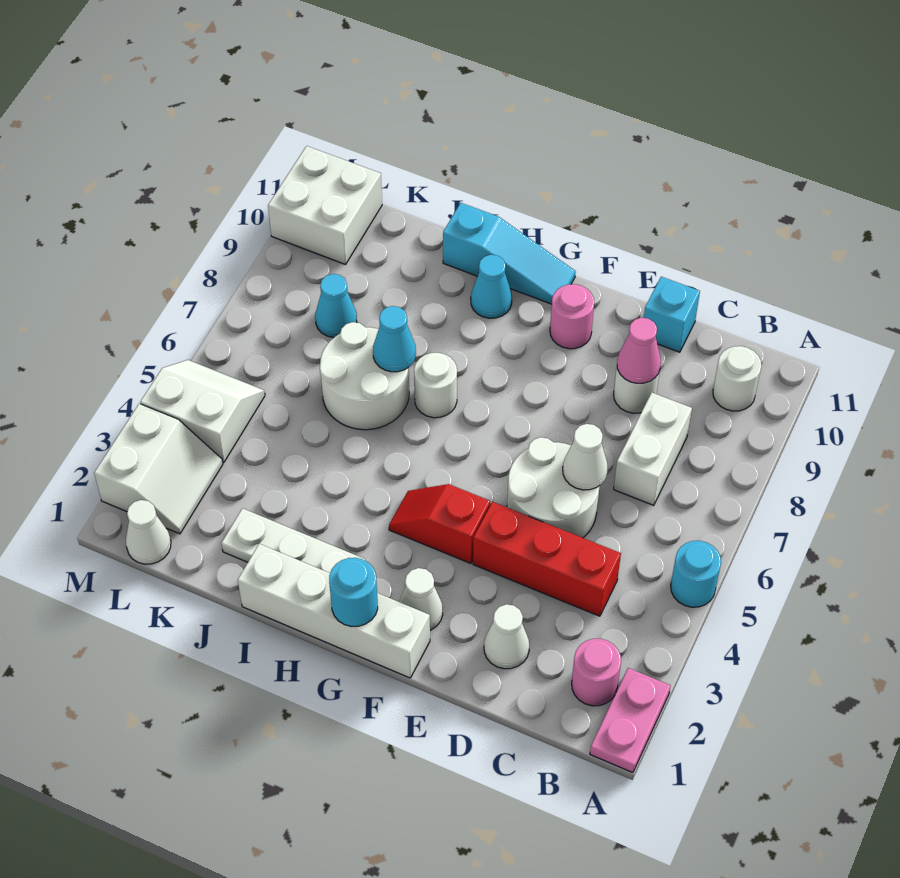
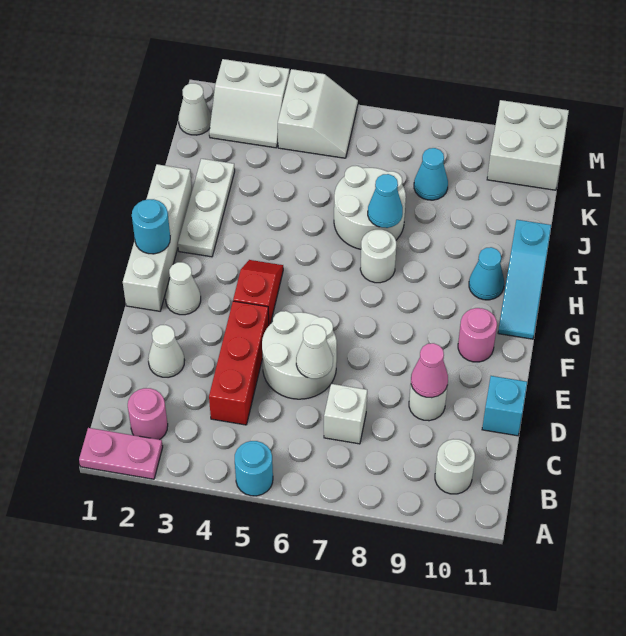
white 1x2 brick [614,393,692,505] -> white 1x1 brick [324,384,367,444]

